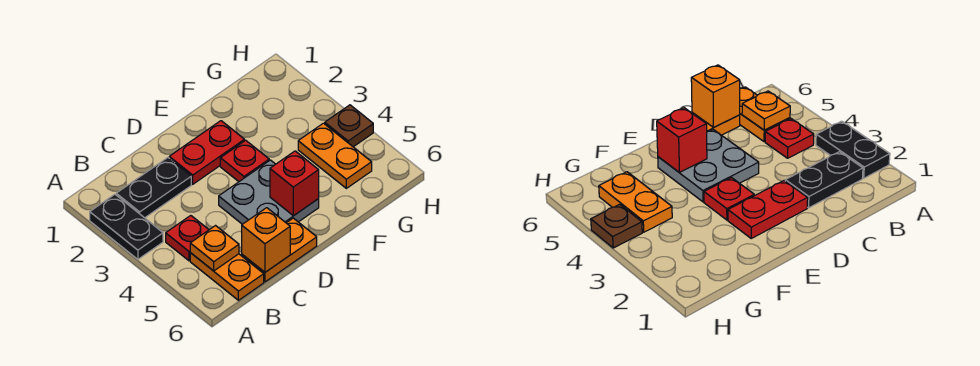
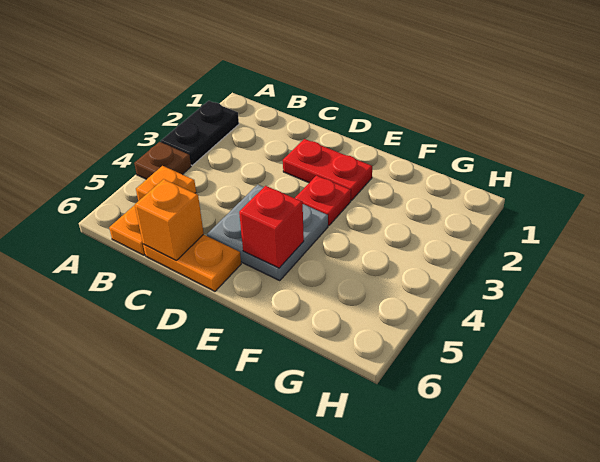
black 1x2 plate [116,158,191,218] -> none
red 1x1 plate [166,216,209,261] -> none
orange 1x2 plate [298,123,372,188] -> none
brown 1x1 plate [325,105,373,147] -> brown 1x1 plate moved to [134,142,191,179]

